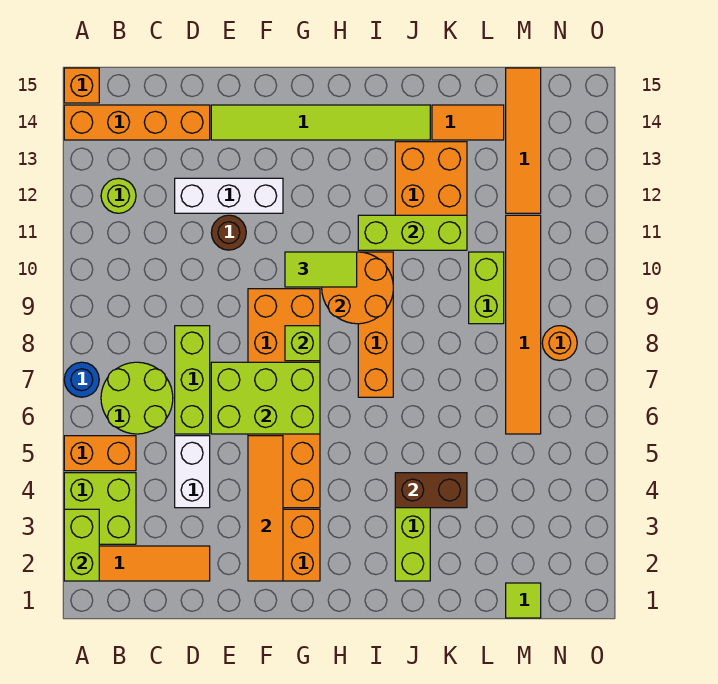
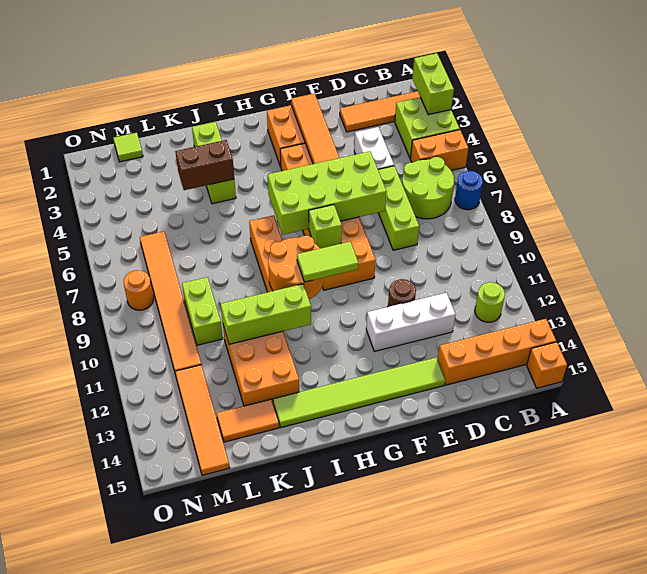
lime 2x3 brick [211,362,320,434] -> lime 2x4 brick [268,151,387,235]

